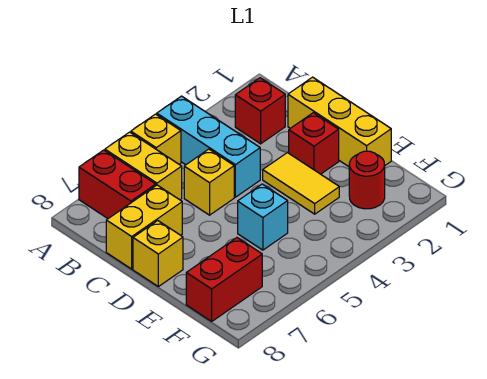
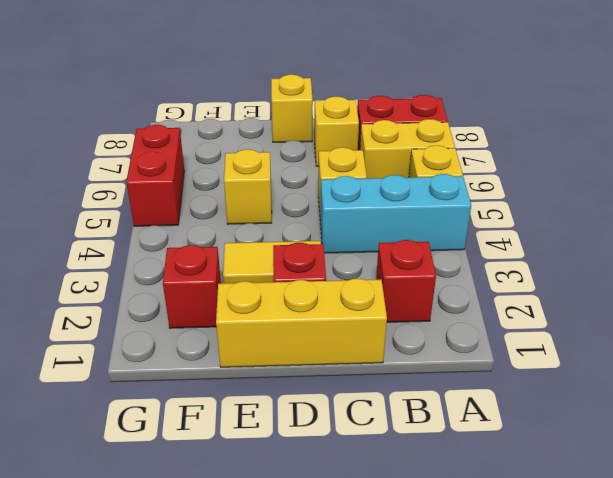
yellow 1x2 brick [106,185,182,269] -> yellow 1x1 brick [314,97,359,166]
cyan 1x1 brick [238,184,288,250] -> yellow 1x1 brick [224,149,272,224]
red 1x1 round brick [349,151,385,209] -> red 1x1 brick [163,245,221,328]
red 1x2 brick [186,238,262,321] -> red 1x2 brick moved to [126,125,184,226]

